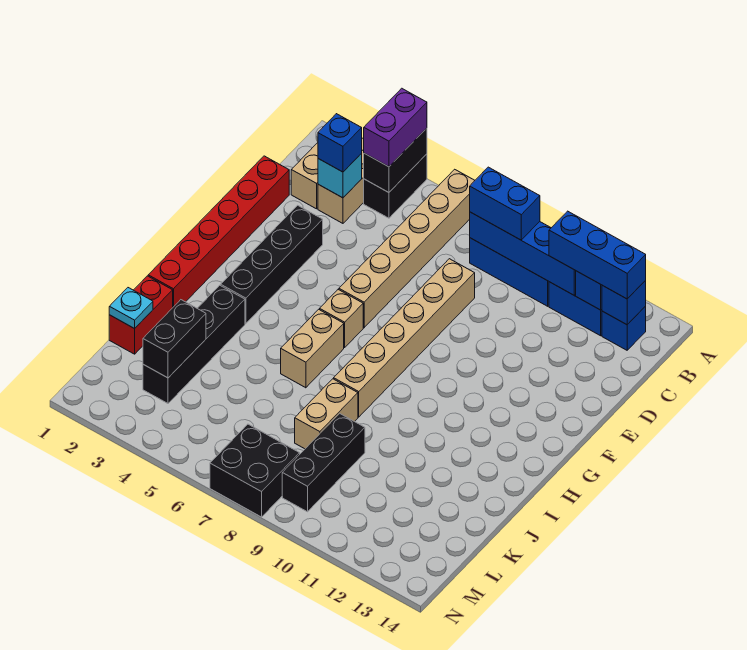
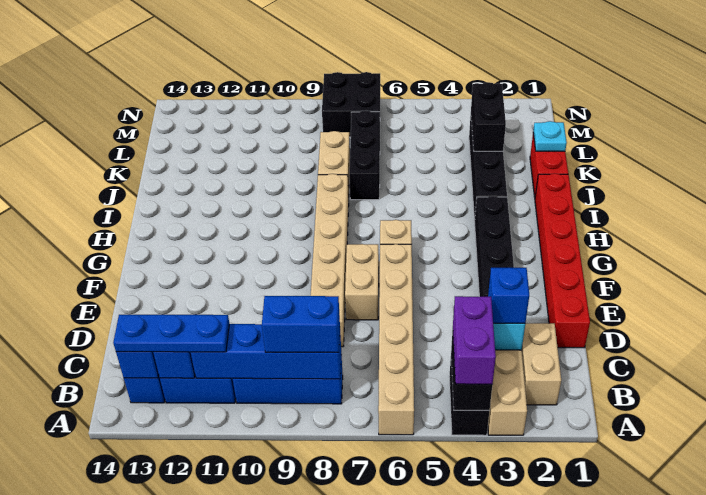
blue 1x3 brick [549,211,646,299] -> blue 1x3 plate [113,315,229,352]
tan 1x2 brick [281,309,344,388] -> tan 1x2 brick moved to [345,244,379,320]
black 1x3 brick [282,414,365,512] -> black 1x3 brick moved to [349,111,380,200]

